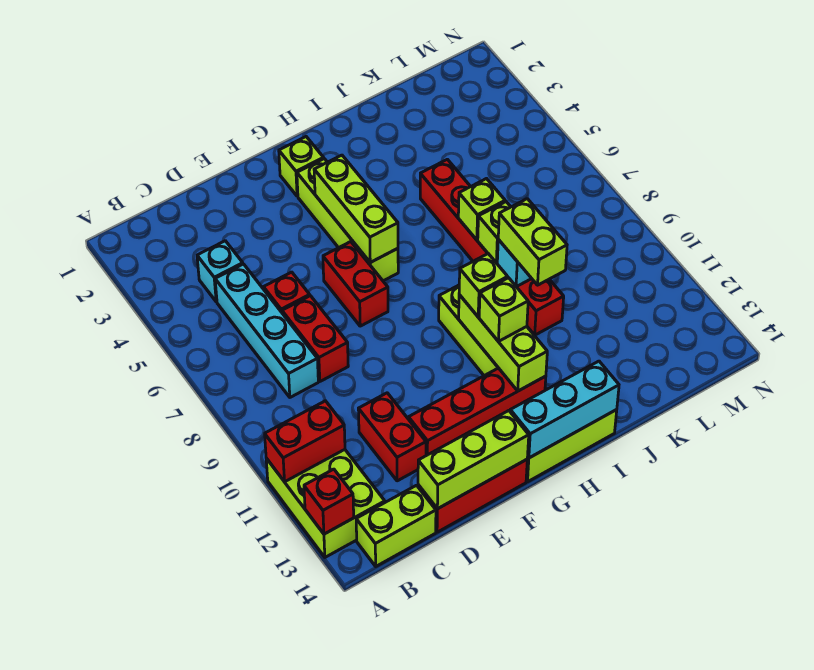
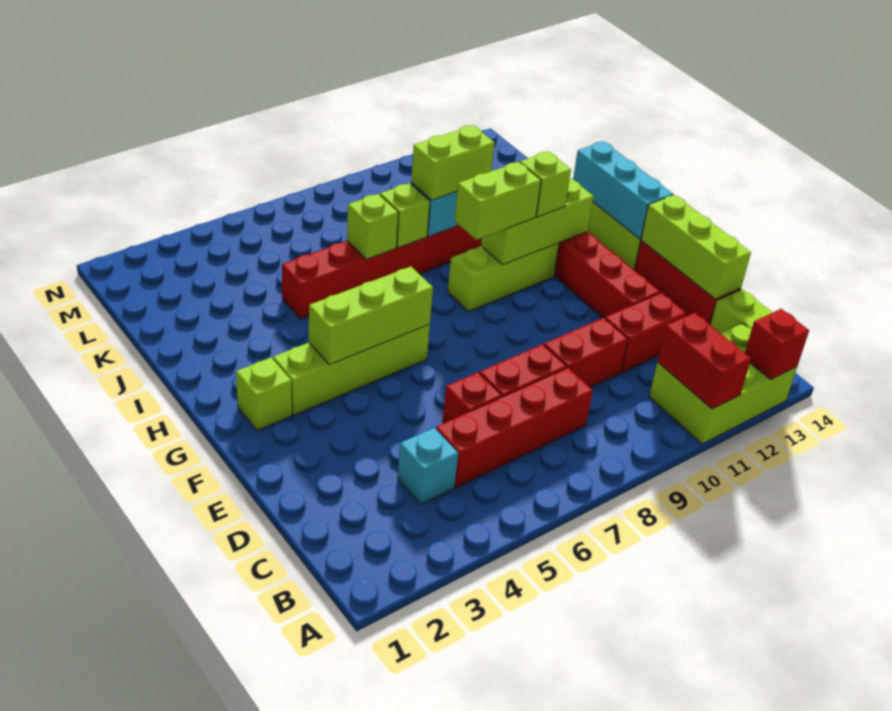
cyan 1x4 brick [215,264,318,397] -> red 1x4 brick [436,368,593,488]
red 1x2 brick [323,242,388,326] -> red 1x2 brick moved to [544,318,628,387]
lime 1x1 brick [459,254,508,317] -> lime 1x2 brick [455,162,541,240]

